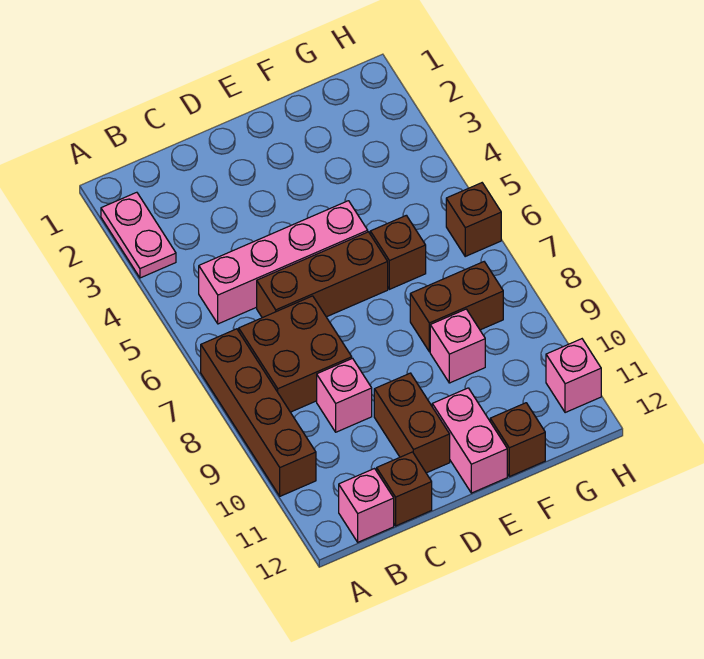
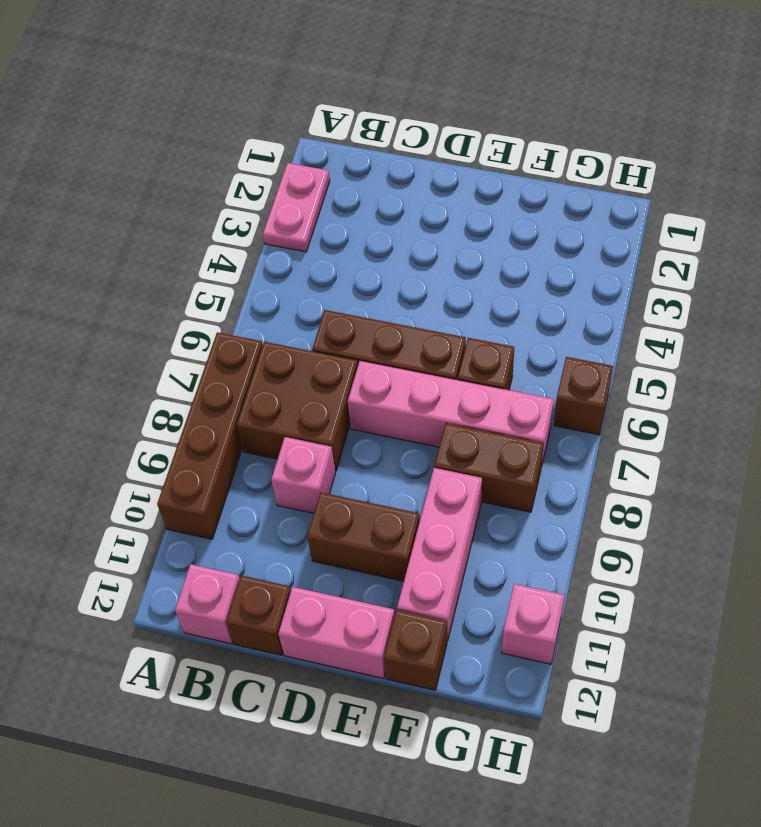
pink 1x4 brick [199,201,368,324] -> pink 1x4 brick moved to [348,361,554,467]
brown 1x2 brick [374,373,450,473] -> brown 1x2 brick turned to [307,492,420,581]
pink 1x2 brick [432,388,507,493] -> pink 1x2 brick turned to [278,587,395,679]
pink 1x1 brick [430,309,485,383] -> pink 1x3 brick [397,468,482,641]

